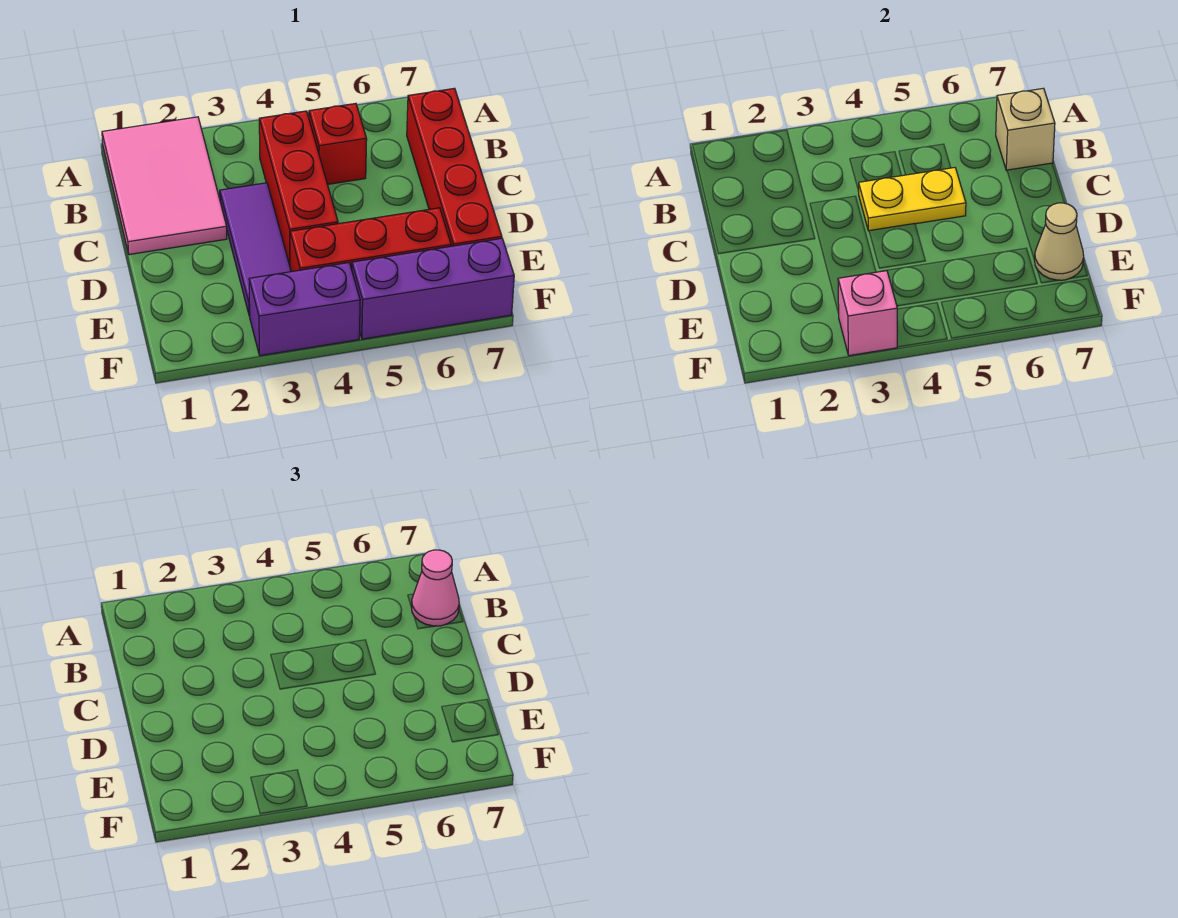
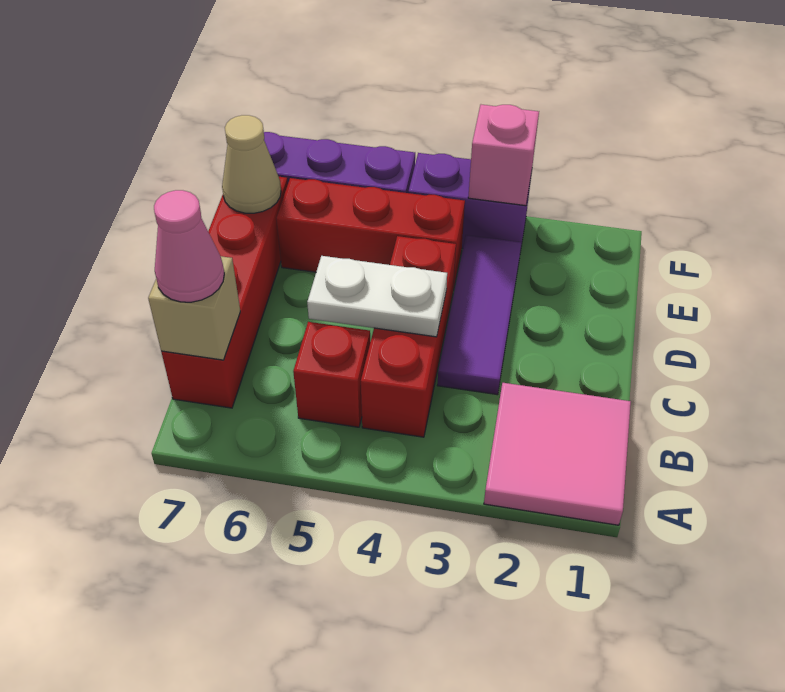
pink 2x3 tile [102,117,227,255] -> pink 2x2 tile [484,383,631,525]
yellow 1x2 plate [859,168,966,231] -> white 1x2 plate [307,256,447,337]

